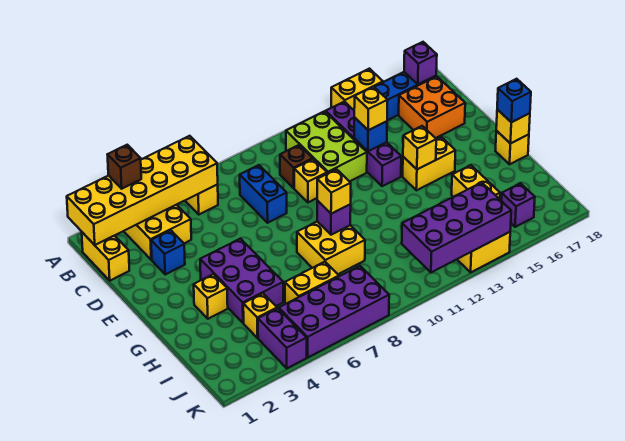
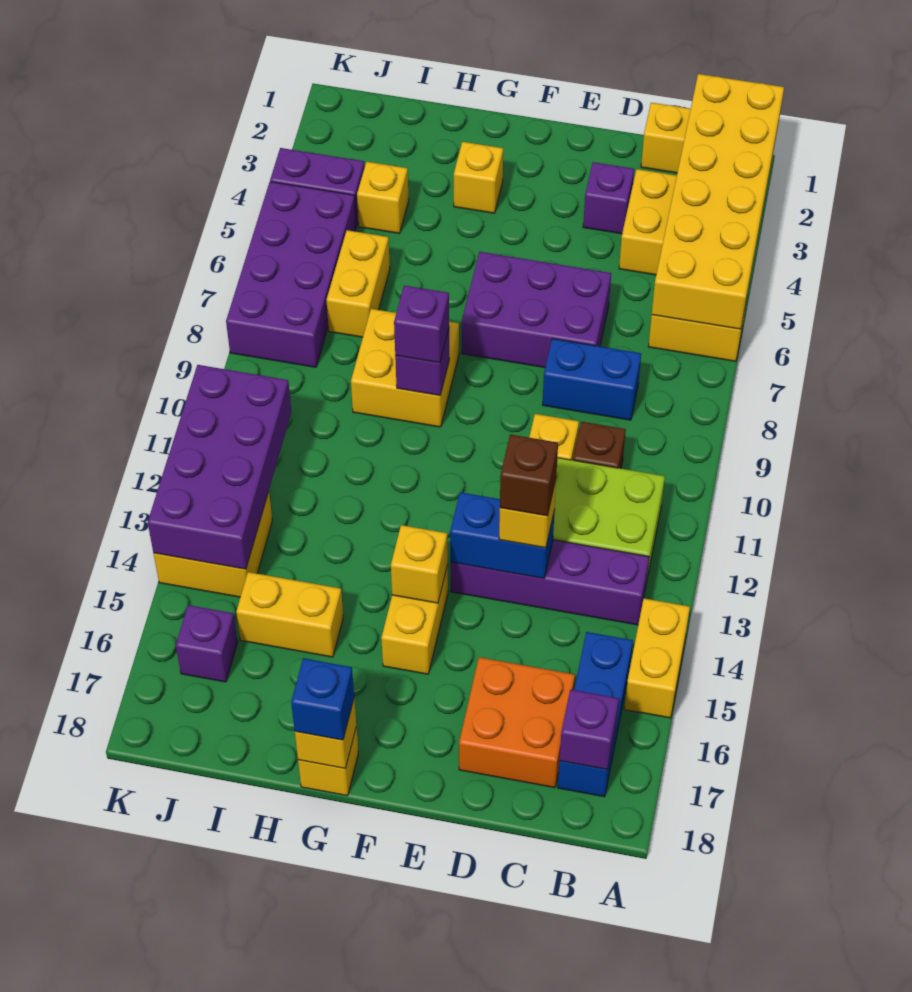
brown 1x1 brick [107,145,141,189] -> brown 1x1 brick moved to [500,434,558,516]
blue 1x1 brick [151,230,185,274] -> purple 1x1 brick [583,162,634,234]
blue 1x1 brick [354,118,387,151] -> blue 1x2 brick [450,492,555,578]
purple 2x3 brick [200,238,283,323] -> purple 2x3 brick moved to [461,252,611,368]
yellow 1x1 brick [317,169,351,214] -> purple 1x1 brick [394,285,449,363]

